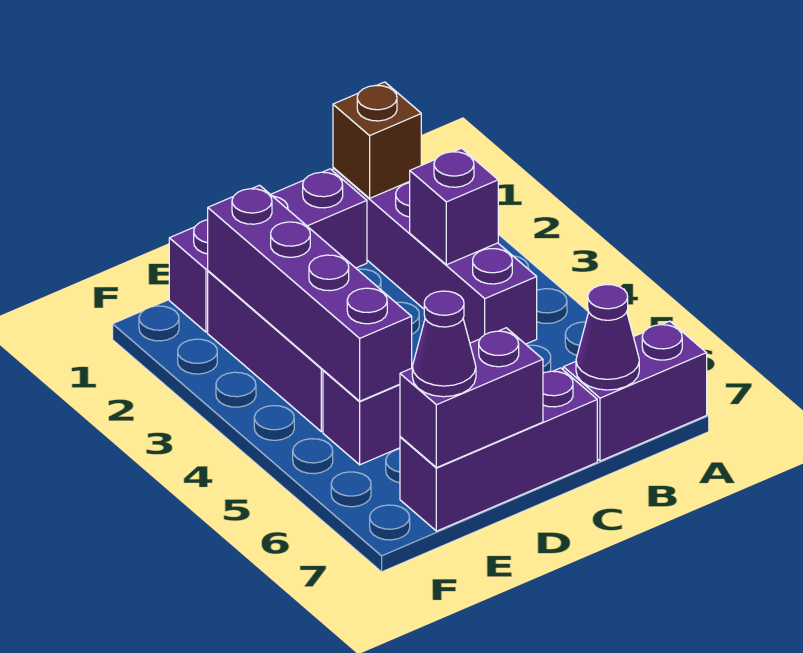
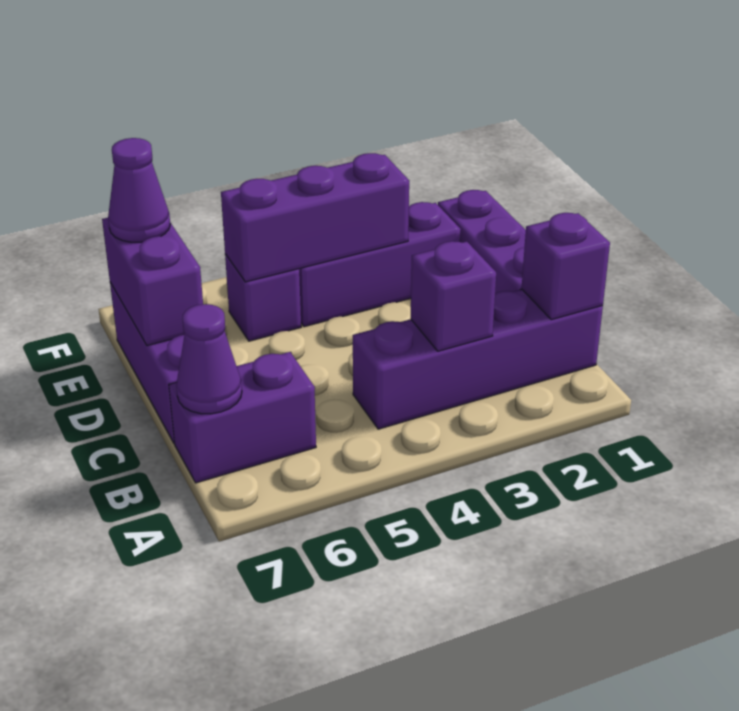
purple 1x2 brick [563,321,707,461] -> purple 1x2 brick turned to [169,352,316,483]
brown 1x1 brick [333,82,421,198] -> purple 1x1 brick [522,213,610,320]
purple 1x4 brick [208,185,412,401] -> purple 1x3 brick [221,153,409,282]

